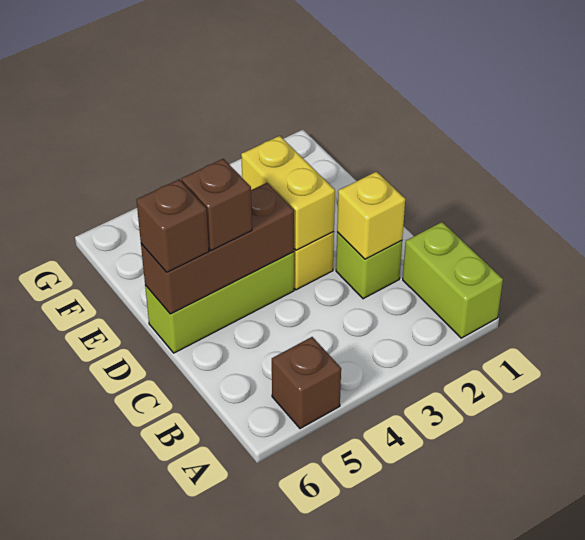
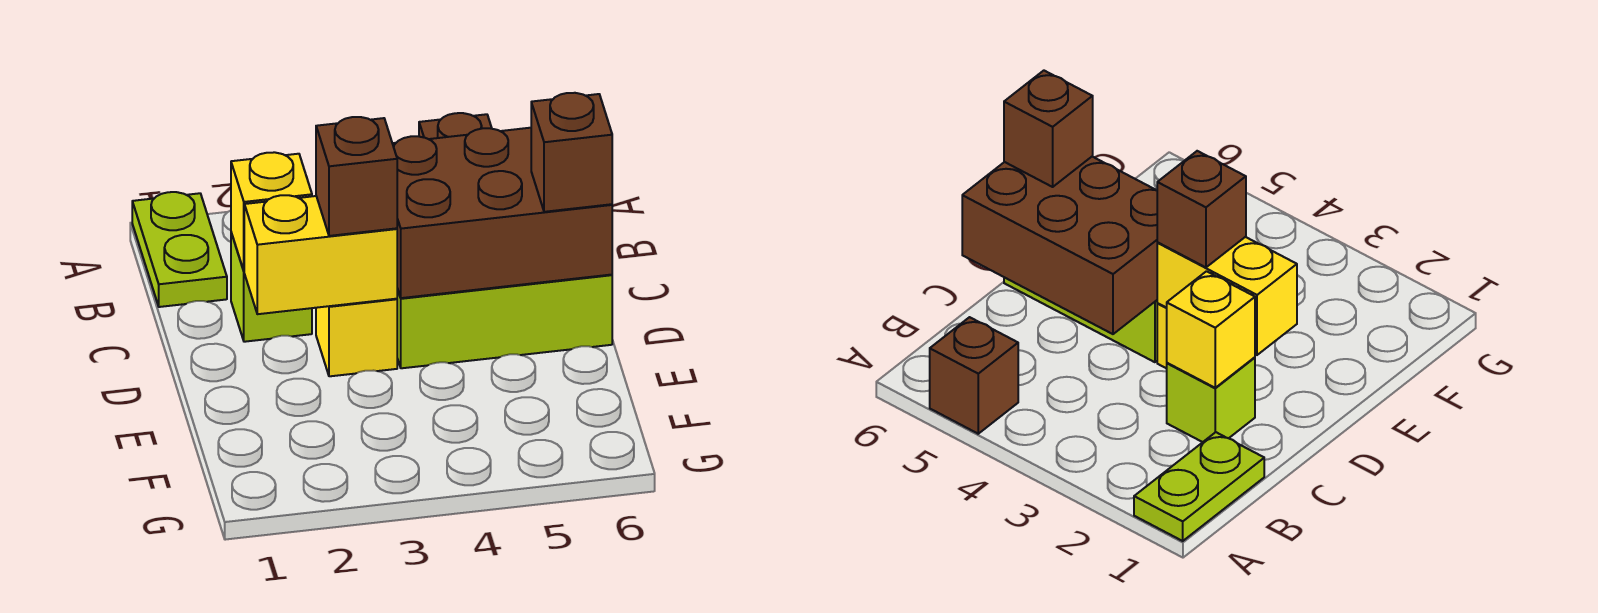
lime 1x2 brick [403,222,503,338] -> lime 1x2 plate [132,192,227,307]
yellow 1x2 brick [241,136,335,250] -> yellow 1x2 brick turned to [244,195,397,314]
brown 1x3 brick [141,183,294,314] -> brown 2x3 brick [392,128,612,298]
brown 1x1 brick [181,159,252,251] -> brown 1x1 brick moved to [316,117,397,236]

